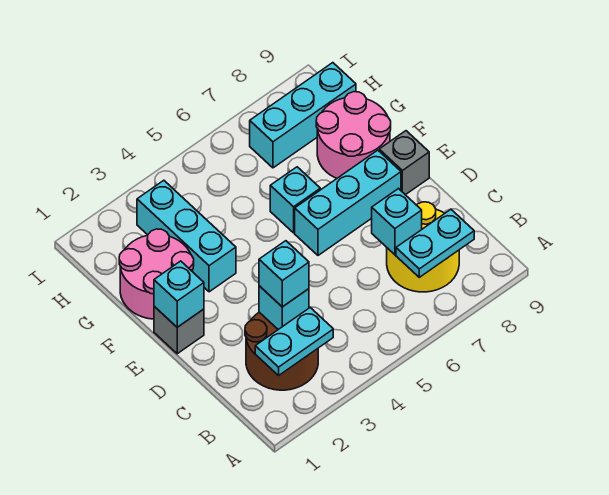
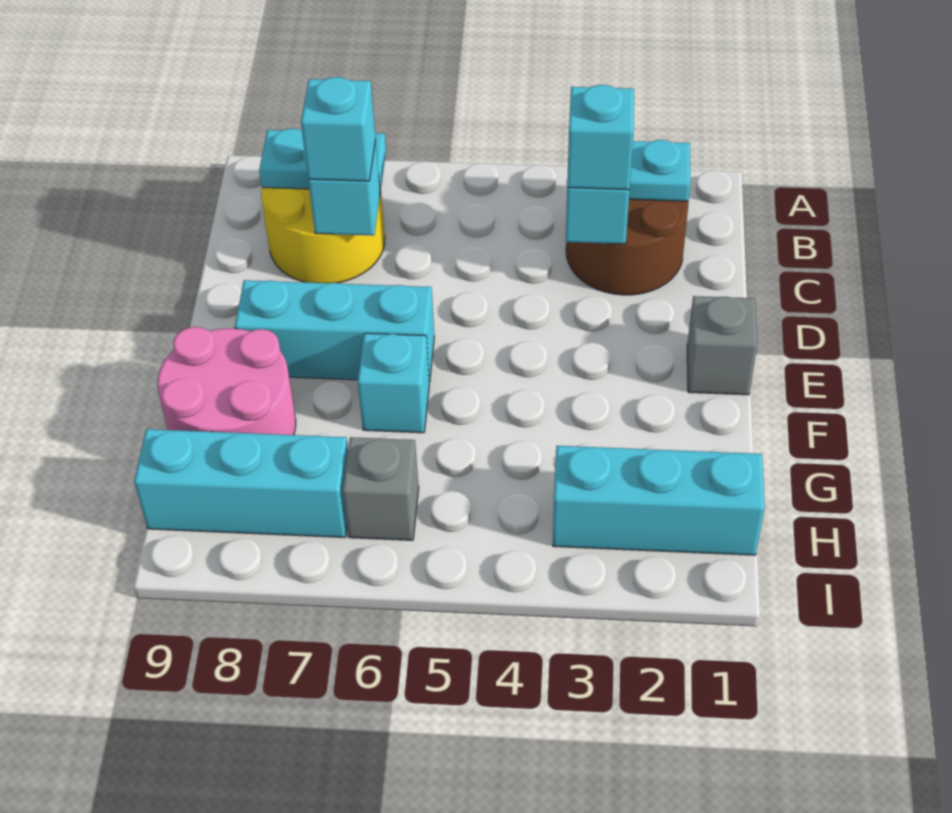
cyan 1x1 brick [154,261,204,327] -> cyan 1x1 brick moved to [301,77,376,181]
grey 1x1 brick [379,131,429,195] -> grey 1x1 brick moved to [343,437,419,540]
pink 2x2 round brick [119,229,194,319] -> none
cyan 1x3 brick [137,180,236,292] -> cyan 1x3 brick turned to [553,446,765,555]

